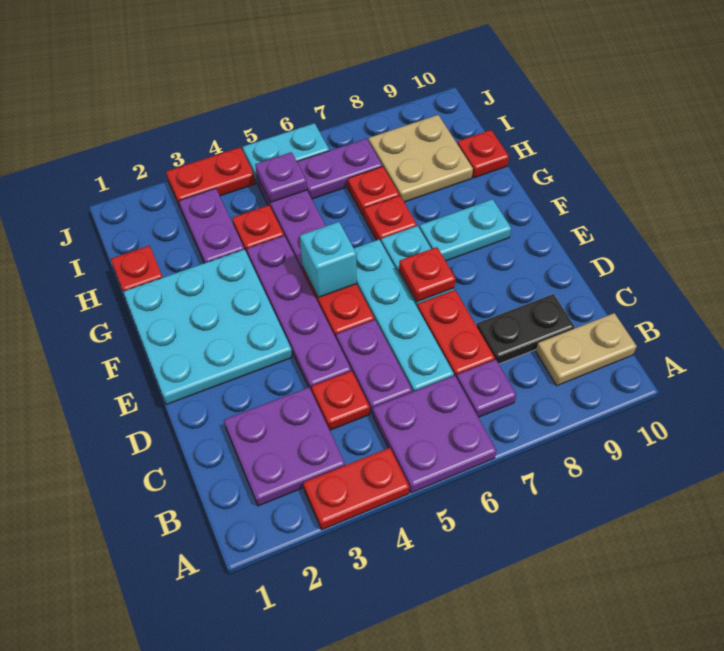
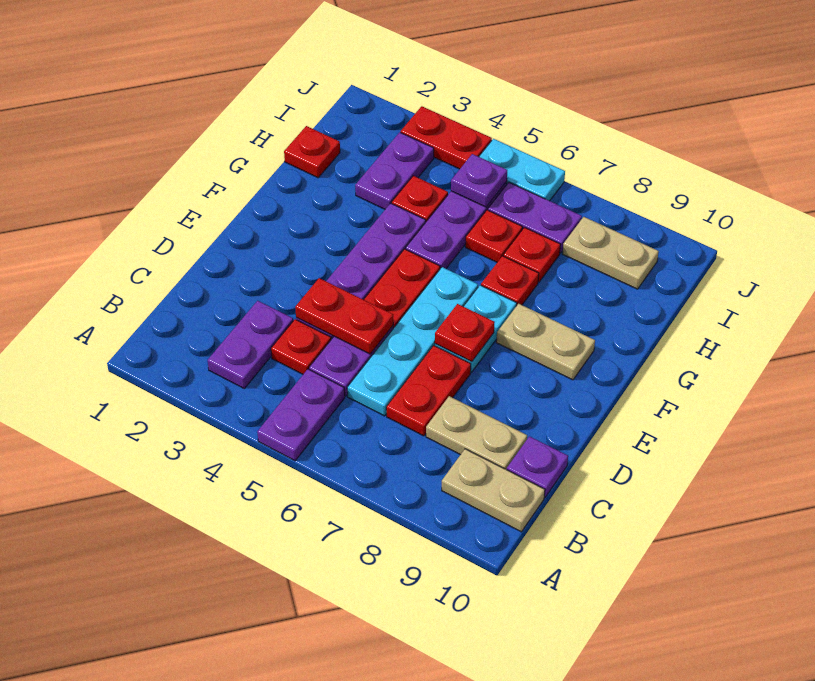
red 1x2 plate [303,448,409,530] -> red 1x2 plate moved to [295,278,393,354]
purple 2x2 plate [373,376,497,493] -> purple 1x2 plate [257,369,345,461]
purple 2x2 plate [224,387,345,506] -> purple 1x2 plate [208,301,293,388]
purple 1x1 plate [456,359,516,417] -> purple 1x1 plate moved to [507,436,568,497]
black 1x2 plate [477,294,574,364] -> tan 1x2 plate [426,396,527,470]
cyan 3x3 plate [123,249,292,405] -> none
cyan 1x1 brick [300,222,357,298] -> none
cyan 1x2 plate [419,199,511,261] -> tan 1x2 plate [496,304,595,380]
tan 2x2 plate [368,115,473,202] -> tan 1x2 plate [563,217,659,289]
red 1x1 plate [457,130,509,178] -> red 1x1 plate moved to [465,210,523,262]

